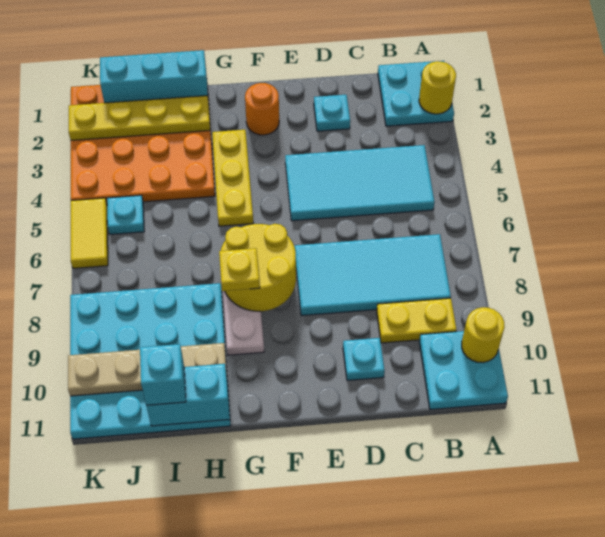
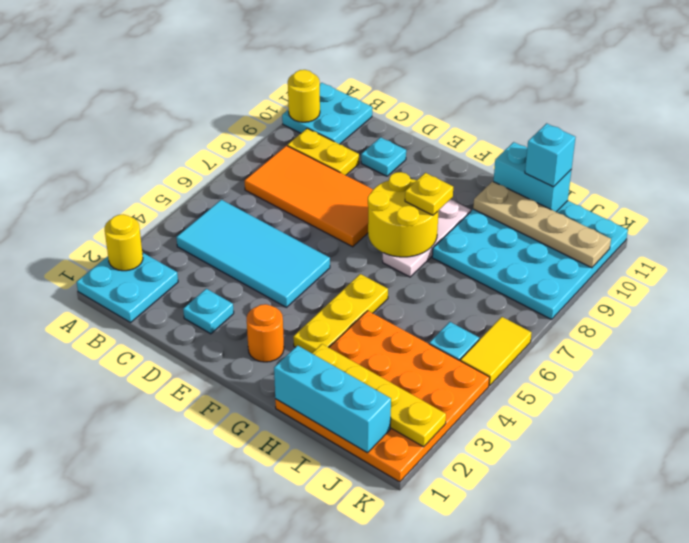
cyan 2x4 tile [295,234,451,316] -> orange 2x4 tile [245,146,373,247]

